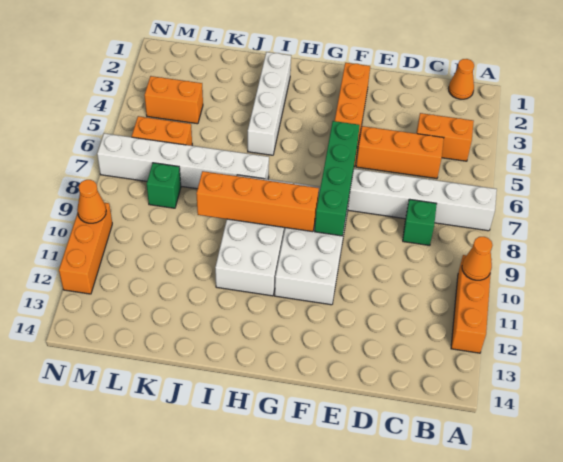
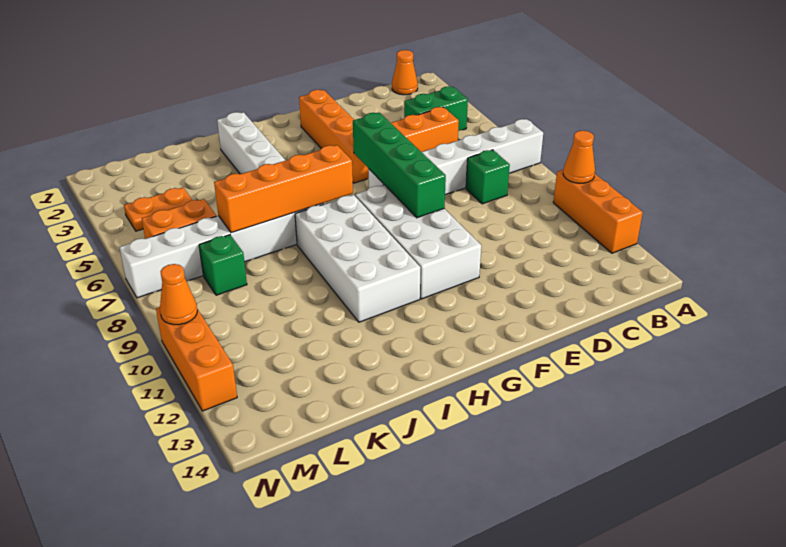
orange 1x2 brick [416,113,474,161] -> green 1x2 brick [404,86,468,131]
orange 1x4 brick [196,171,319,232] -> orange 1x4 brick moved to [214,145,353,233]
orange 1x2 brick [144,76,203,124] -> orange 1x2 plate [124,188,192,231]

